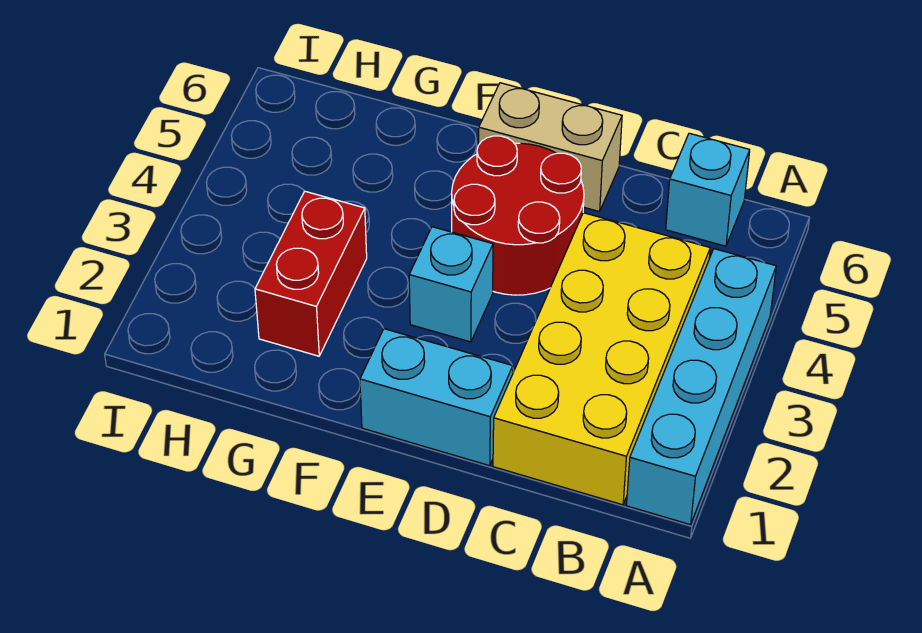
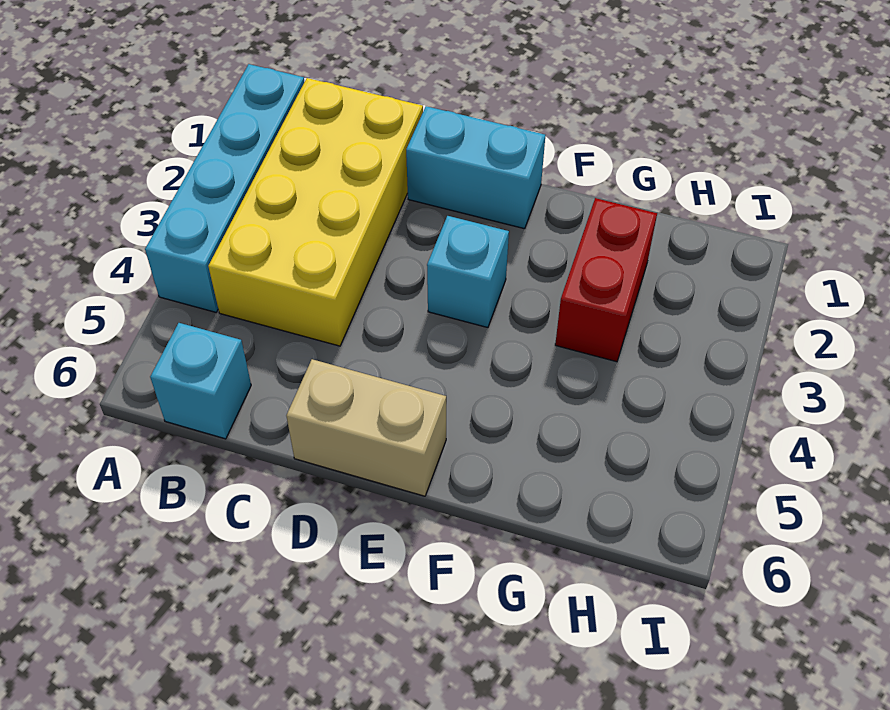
red 2x2 round brick [452,136,584,295] -> none

